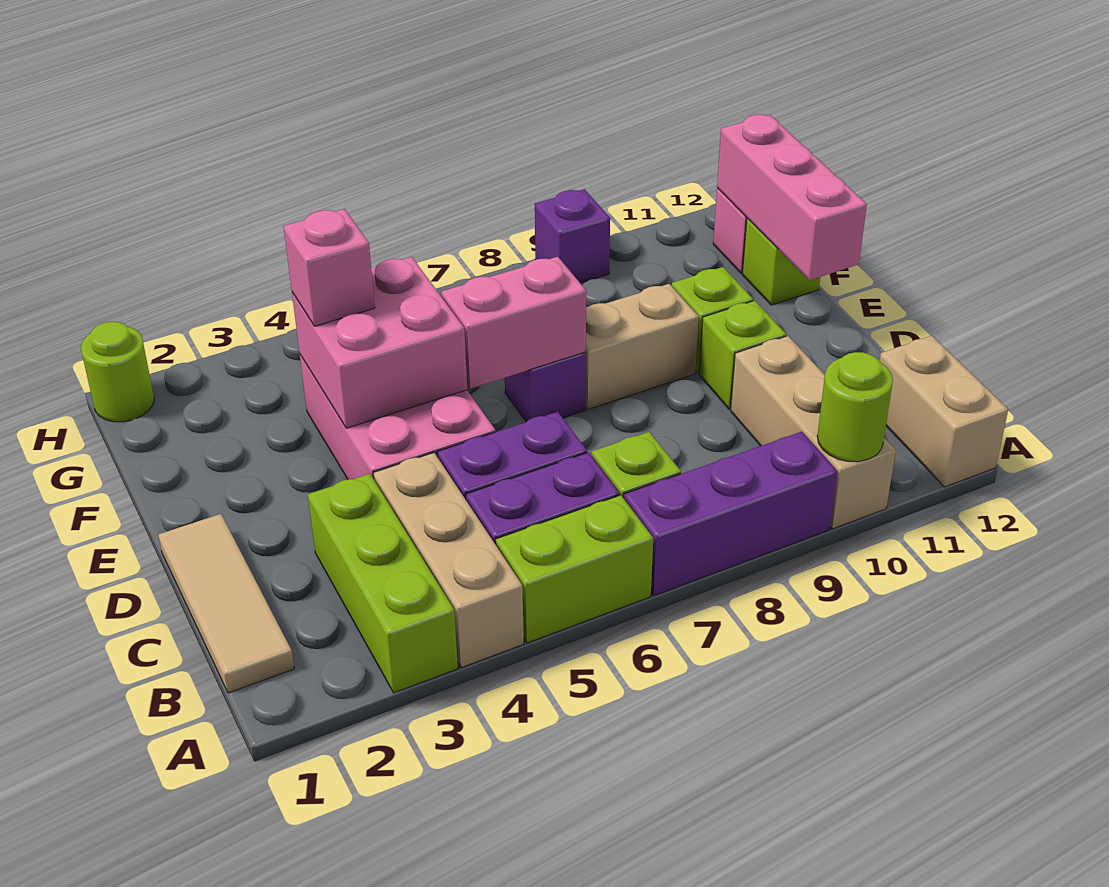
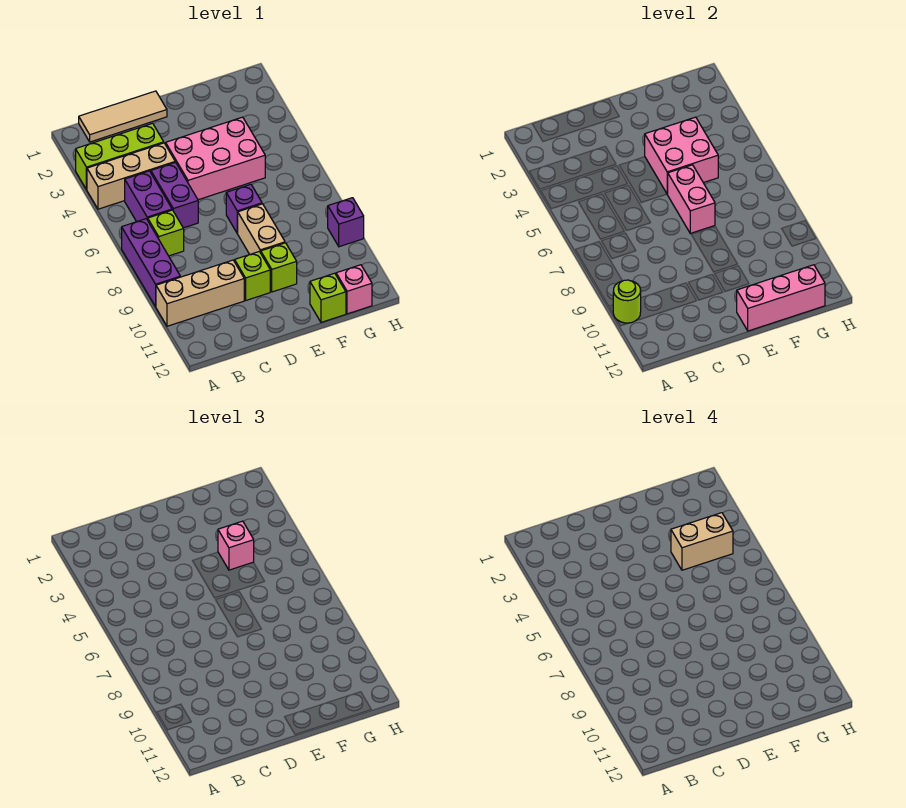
lime 1x2 brick [496,495,653,643] -> none
tan 1x2 brick [880,336,1008,487] -> tan 1x2 brick moved to [671,513,733,570]
lime 1x1 round brick [81,322,154,422] -> none

